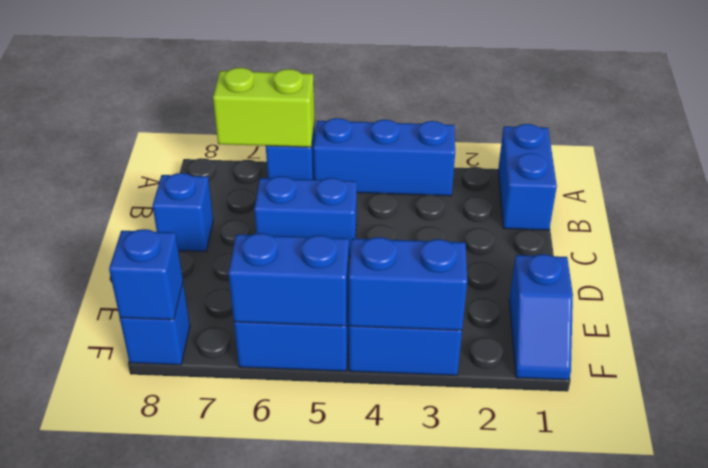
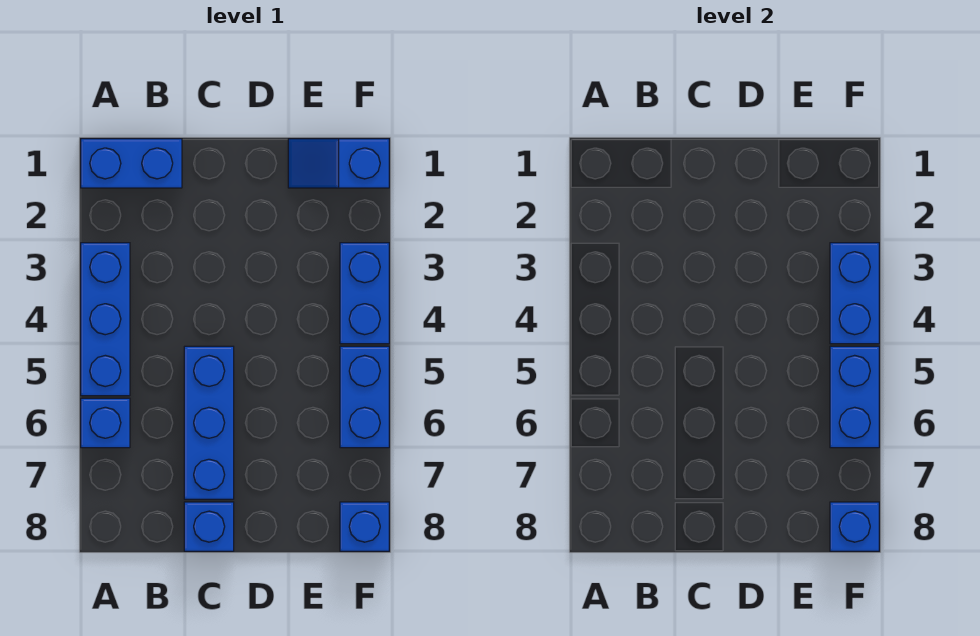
lime 1x2 brick [213,68,315,147] -> none
blue 1x2 brick [254,176,357,257] -> blue 1x3 brick [184,346,234,499]
blue 1x2 slope [509,254,573,380] -> blue 1x2 slope turned to [288,139,389,188]

